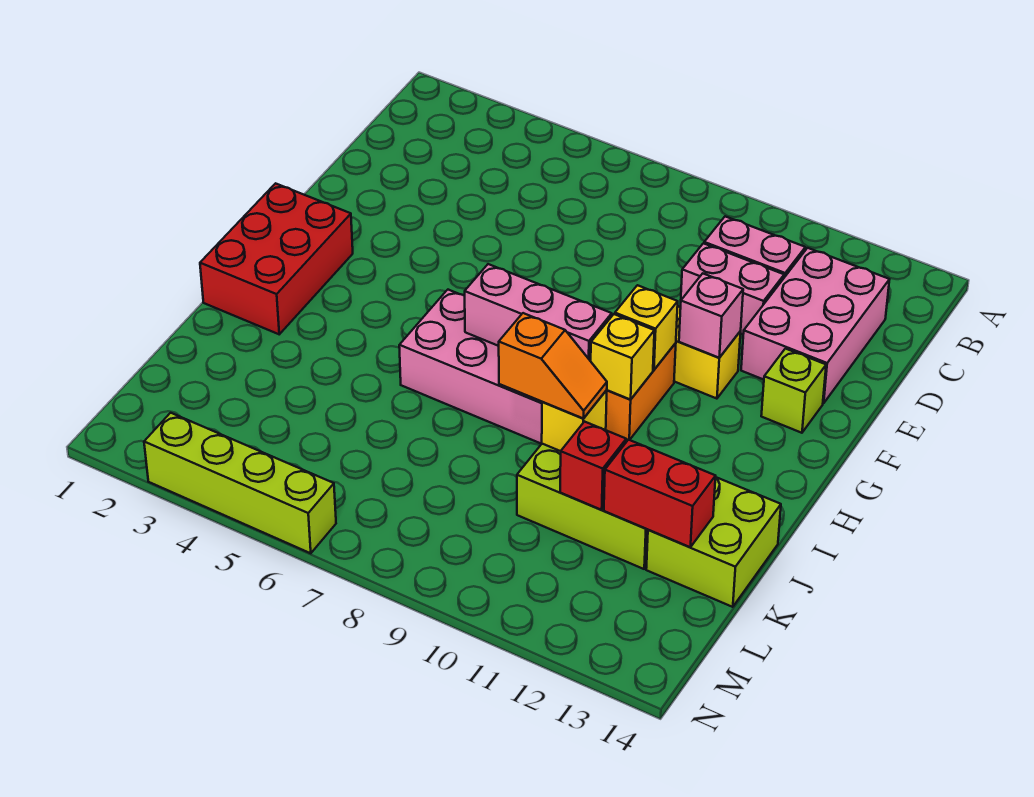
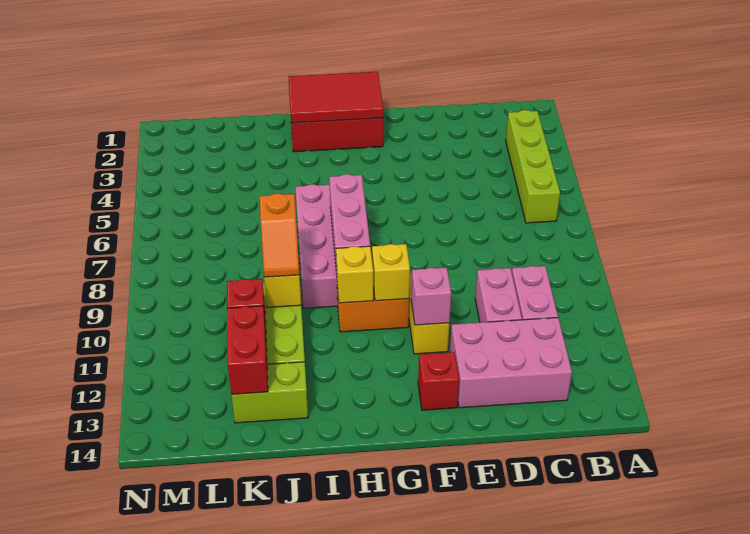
lime 1x1 brick [761,349,826,433] -> red 1x1 brick [418,352,459,410]
none -> red 2x3 tile [288,72,383,123]
lime 2x2 brick [646,477,781,607] -> lime 1x2 brick [231,362,308,423]
lime 1x4 brick [144,413,336,553] -> lime 1x4 brick moved to [506,110,560,223]

